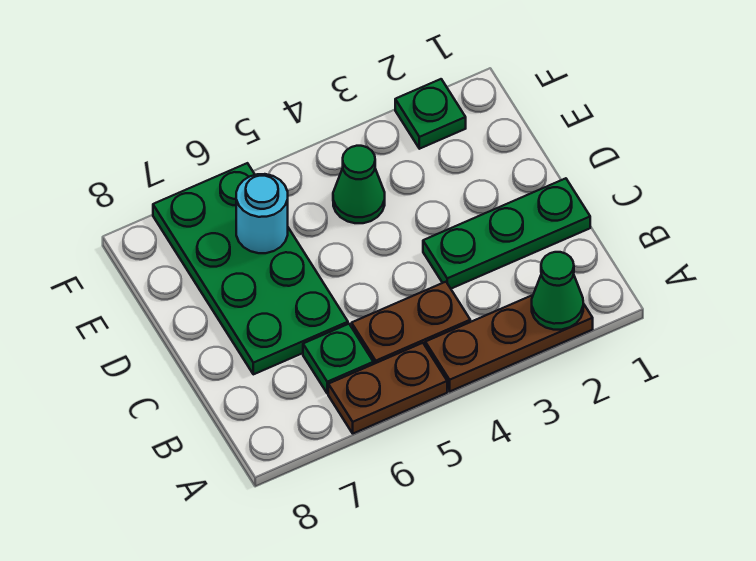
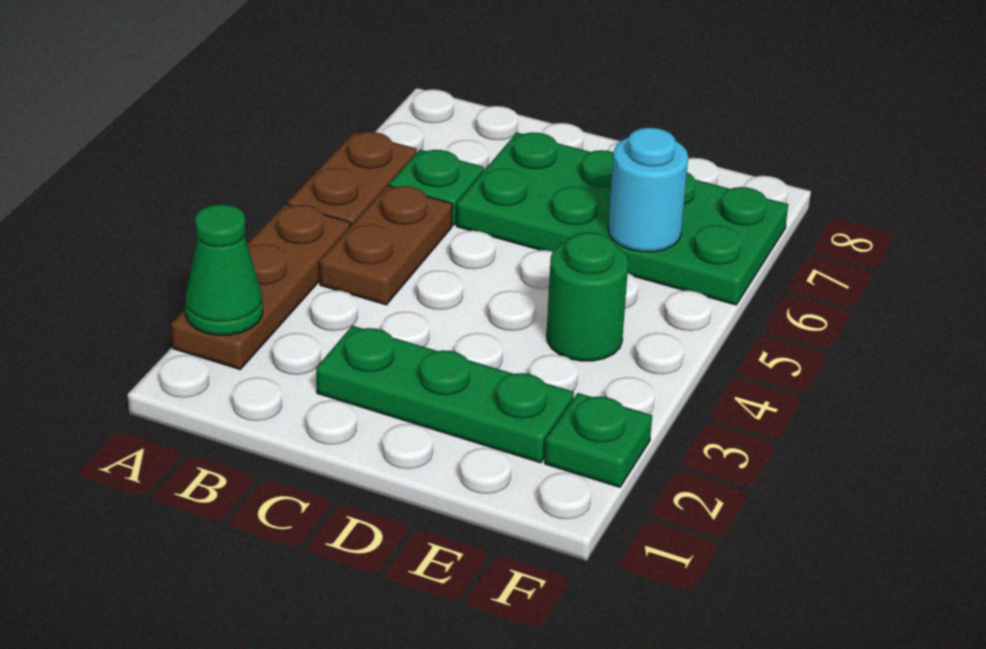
green 1x3 plate [423,178,590,289] -> green 1x3 plate turned to [316,326,574,463]
green 1x1 cone [333,146,385,223] -> green 1x1 round brick [547,232,628,361]

